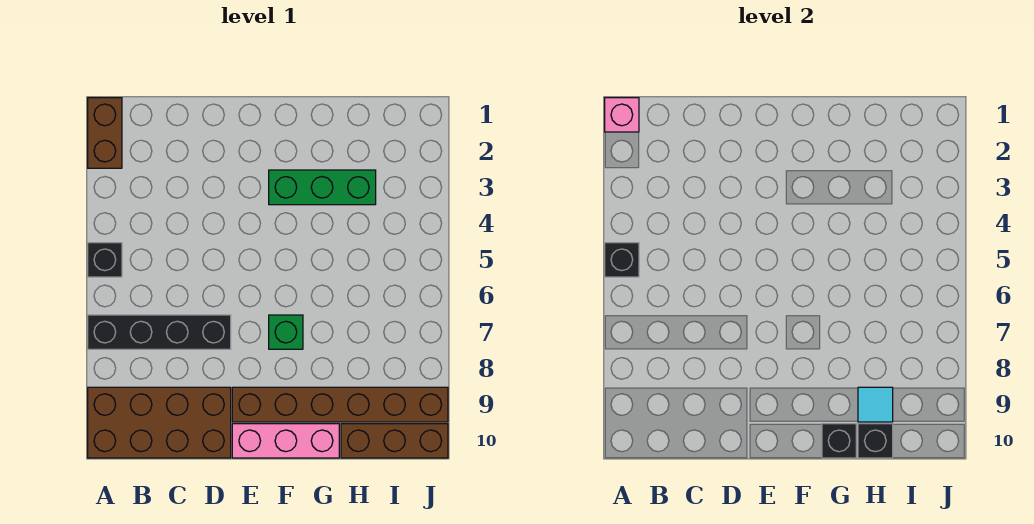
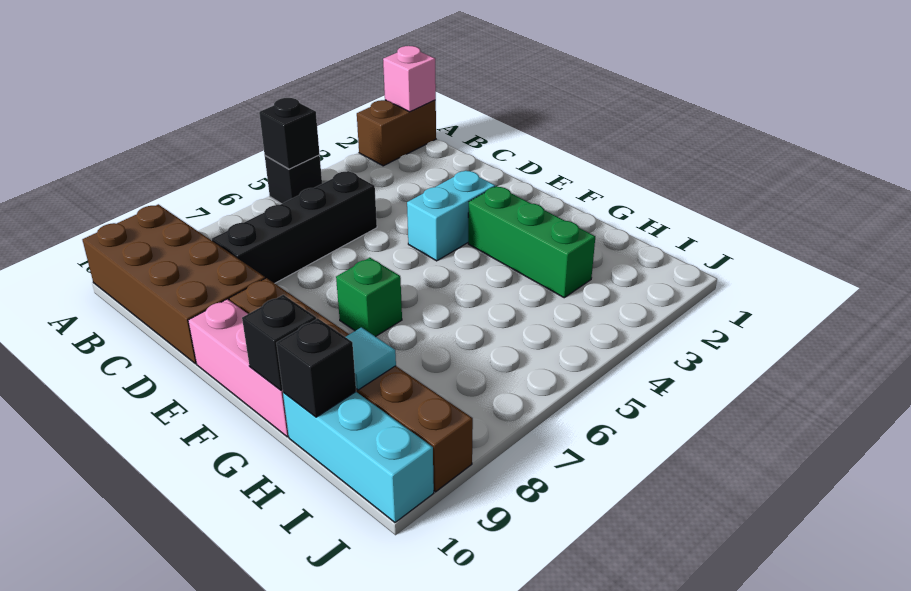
black 1x4 brick [88,315,231,349] -> black 1x4 brick turned to [212,171,377,283]
none -> cyan 1x2 brick [407,171,495,261]
brown 1x3 brick [341,424,448,458] -> cyan 1x3 brick [283,392,434,522]

